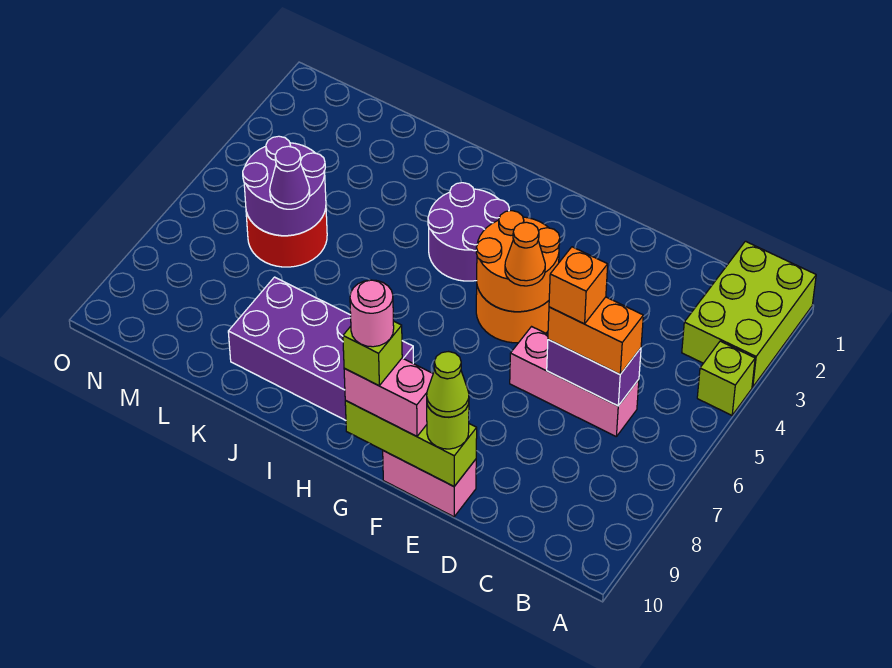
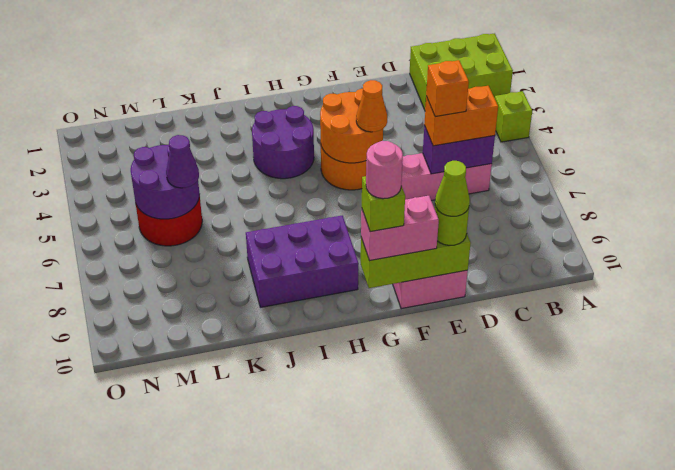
lime 2x3 brick [682,241,816,387] -> lime 2x3 brick turned to [410,33,513,110]
purple 2x4 brick [228,277,413,420] -> purple 2x3 brick [246,215,359,307]

